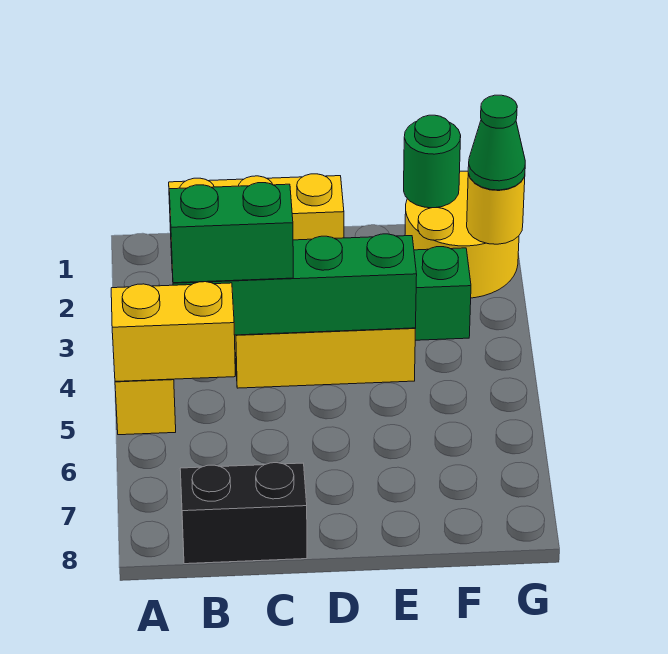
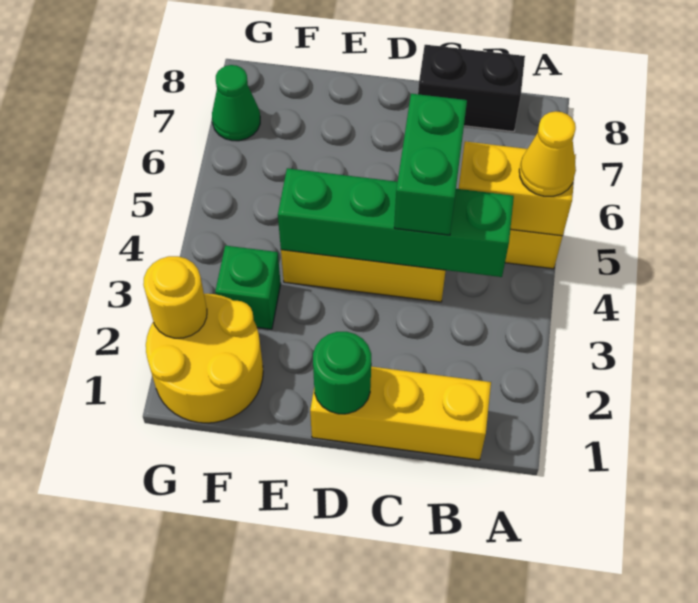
none -> yellow 1x1 cone [519,111,576,196]
green 1x2 brick [169,183,293,283] -> green 1x2 brick turned to [394,94,467,235]
green 1x1 round brick [404,115,461,208] -> green 1x1 round brick moved to [313,332,371,414]
green 1x1 cone [468,95,525,190] -> green 1x1 cone moved to [212,65,260,141]

